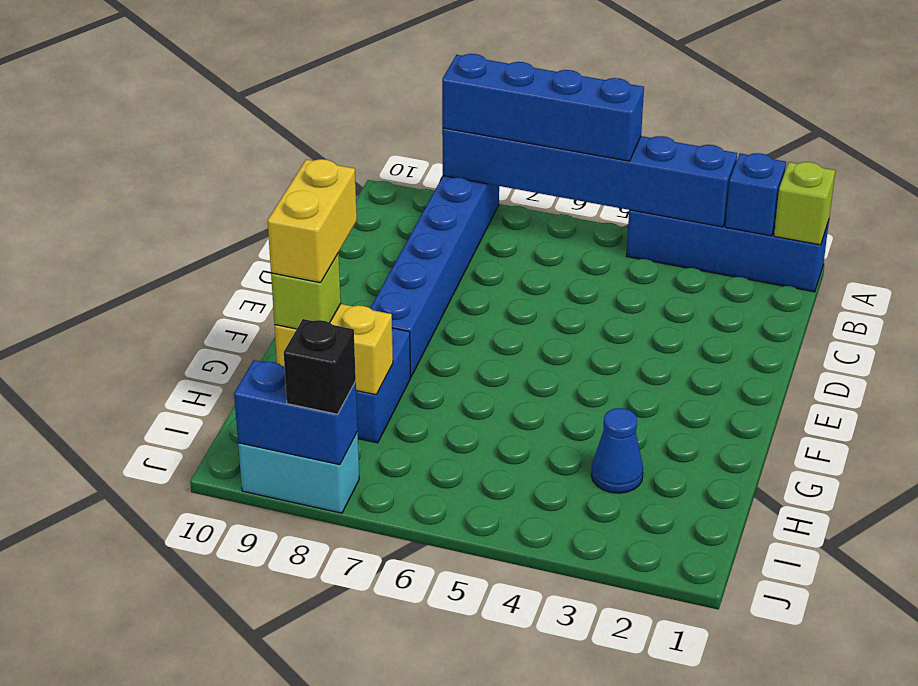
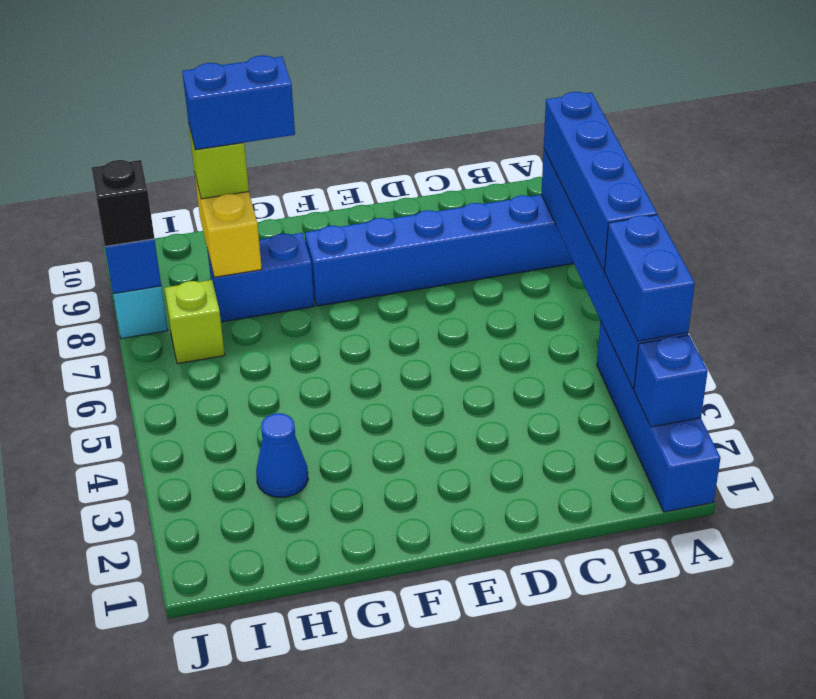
lime 1x1 brick [774,162,835,245] -> lime 1x1 brick moved to [164,280,225,364]
none -> blue 1x2 brick [604,215,695,341]
yellow 1x2 brick [268,159,357,283] -> blue 1x2 brick [182,55,295,150]

